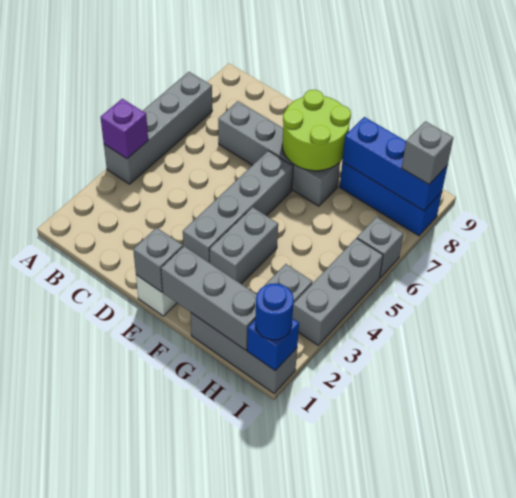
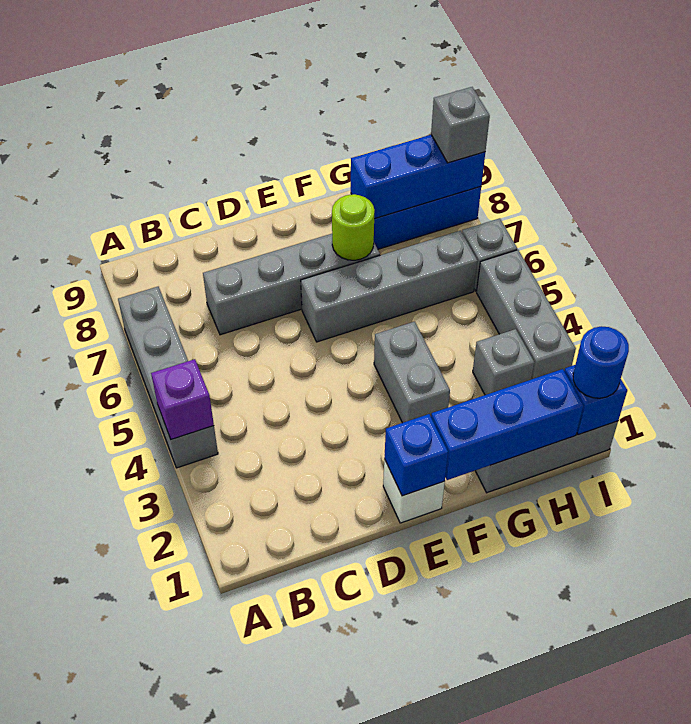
grey 1x1 brick [133,227,183,292] -> blue 1x1 brick [384,414,448,496]
grey 1x4 brick [183,151,293,263] -> grey 1x4 brick turned to [301,231,478,342]
lime 2x2 round brick [282,90,351,171] -> lime 1x1 round brick [332,194,374,260]
grey 1x3 brick [161,246,257,350] -> blue 1x3 brick [431,369,584,480]

